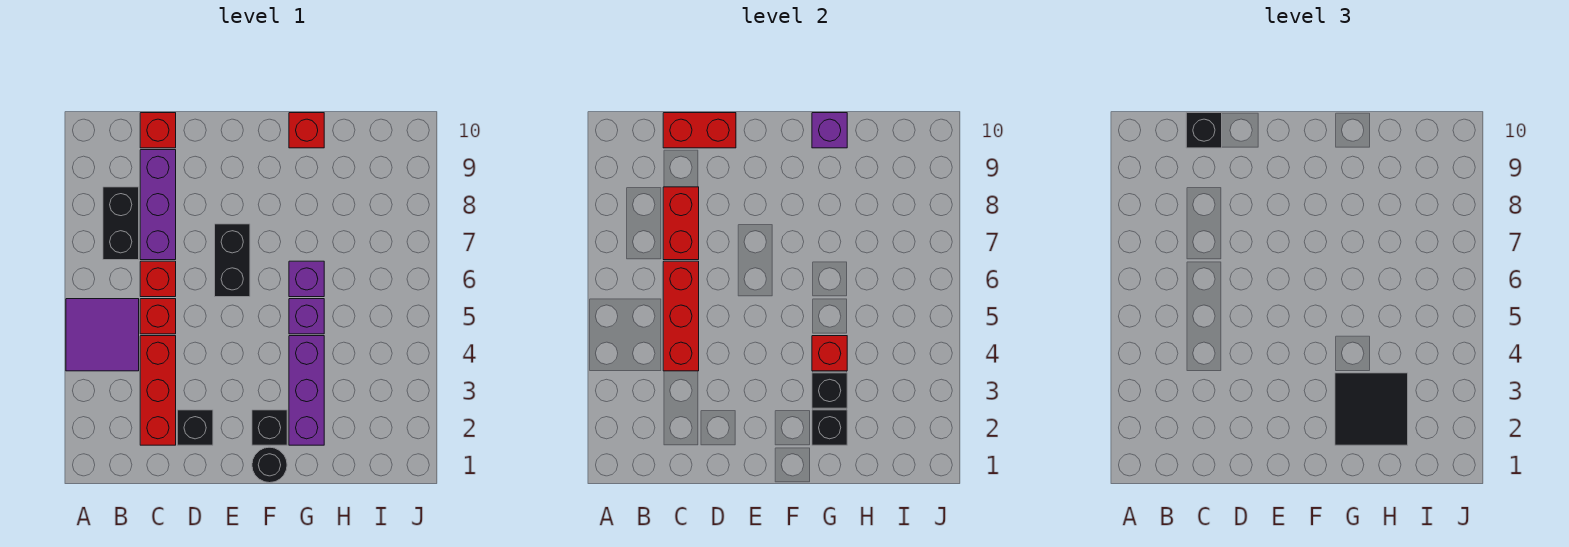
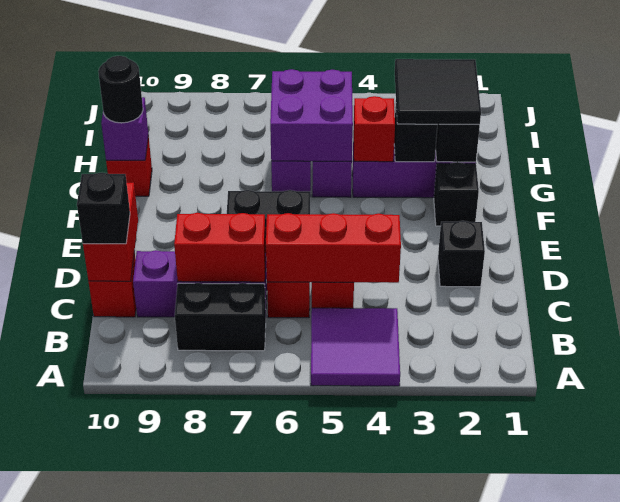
red 1x3 brick [140,336,176,445] -> none
black 1x1 round brick [252,447,287,483] -> black 1x1 round brick moved to [98,56,143,123]
none -> purple 2x2 brick [270,69,353,162]

